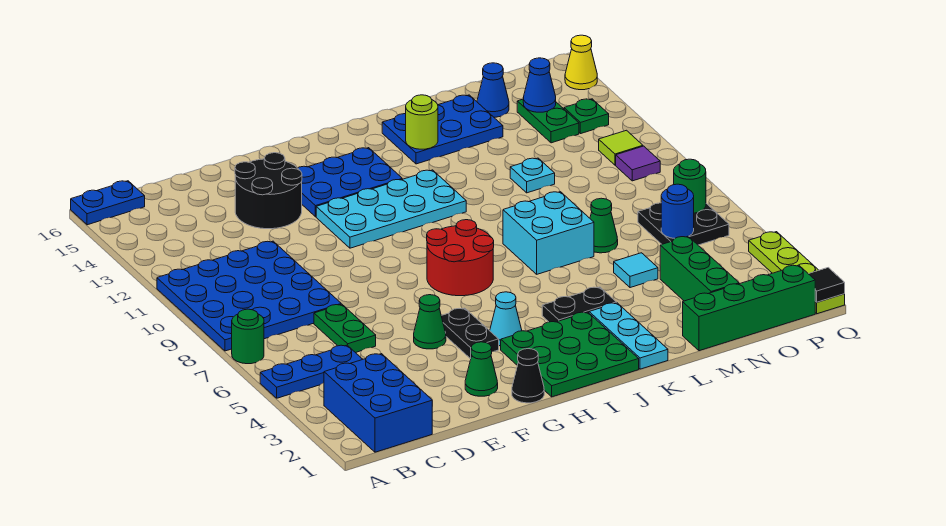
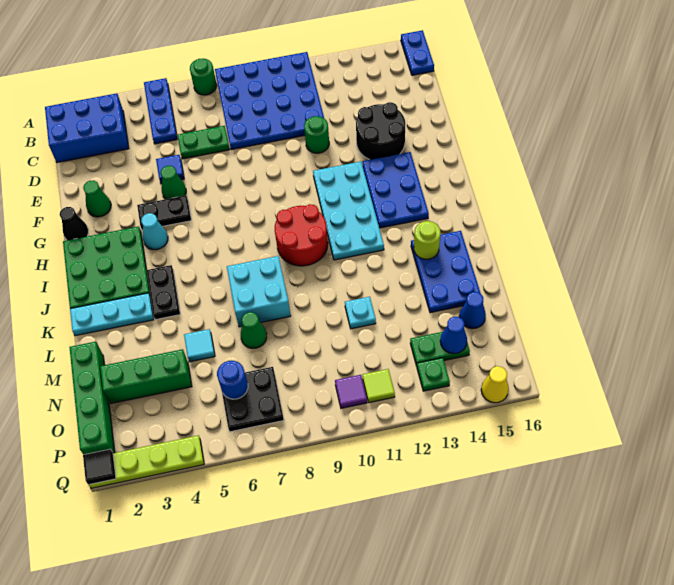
none -> blue 1x1 tile [156,155,184,184]
red 2x2 round brick [427,220,494,296] -> red 2x2 round brick moved to [275,204,328,266]
green 1x1 round brick [674,159,706,213] -> green 1x1 round brick moved to [304,116,329,153]

